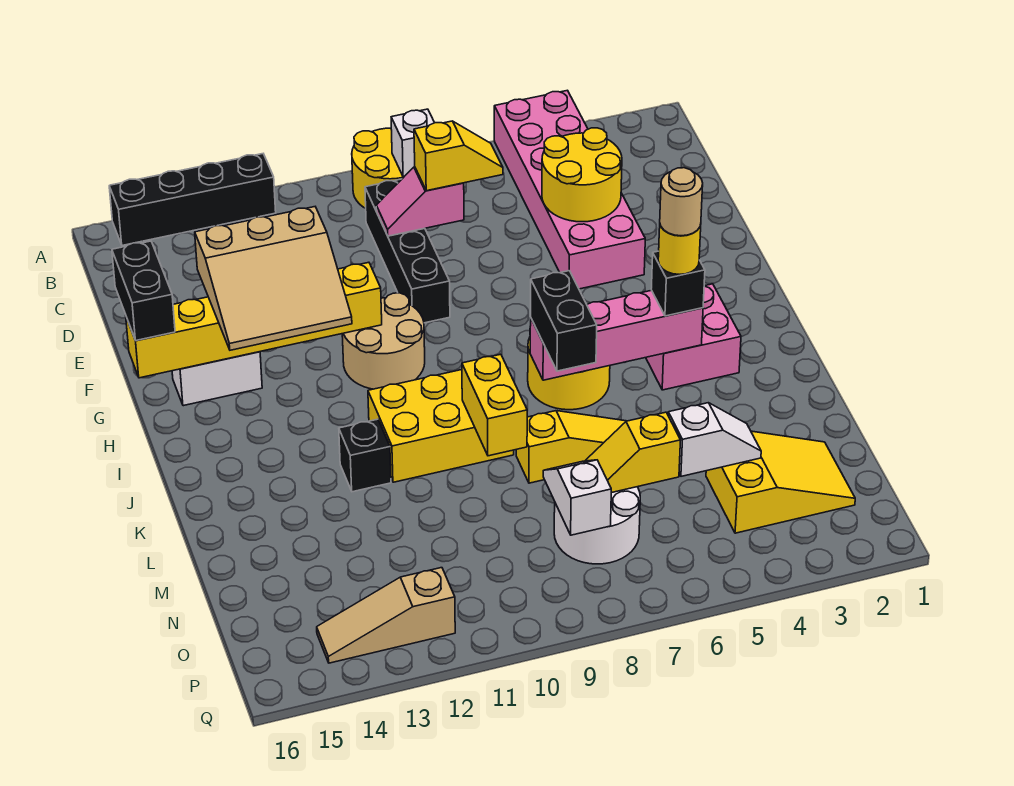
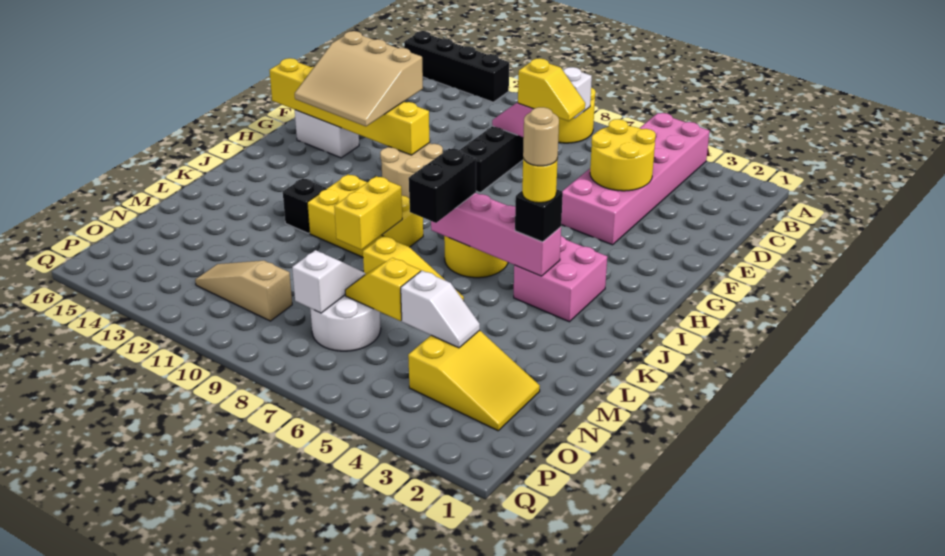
black 1x2 brick [112,241,175,341] -> none
tan 1x3 slope [317,568,455,663] -> tan 1x3 slope moved to [195,261,292,321]

